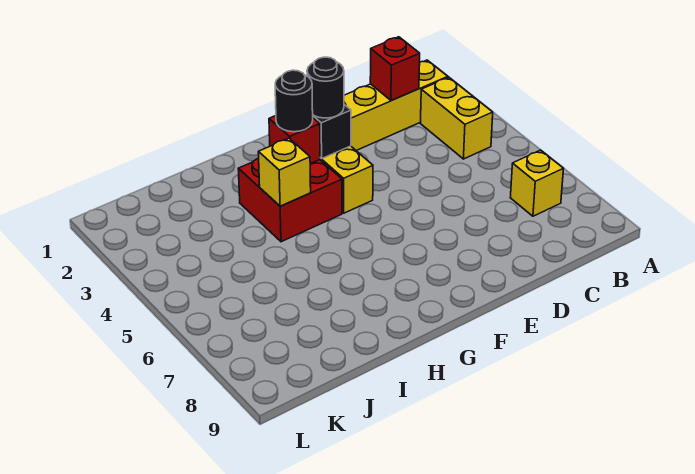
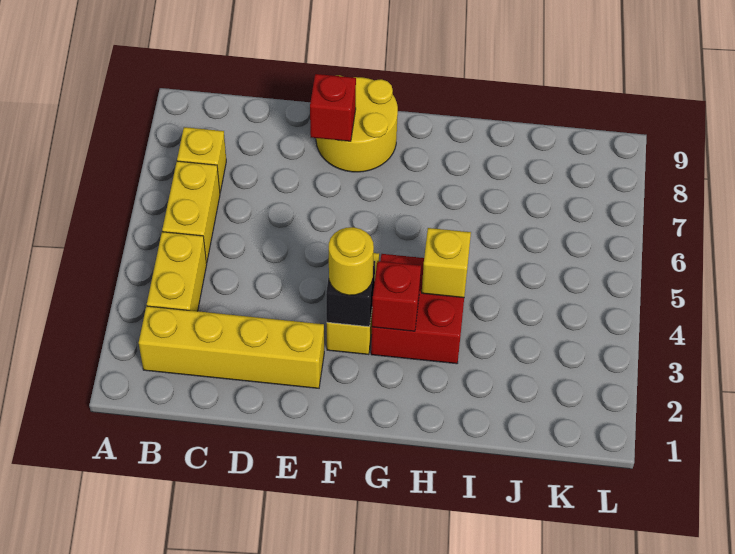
none -> yellow 1x2 brick [162,161,220,263]
red 1x1 brick [370,37,420,101] -> red 1x1 brick moved to [310,74,356,141]
none -> yellow 2x2 round brick [316,75,398,172]
black 1x1 round brick [307,57,344,118] -> yellow 1x1 round brick [329,227,374,295]
black 1x1 round brick [275,70,313,132] -> none

